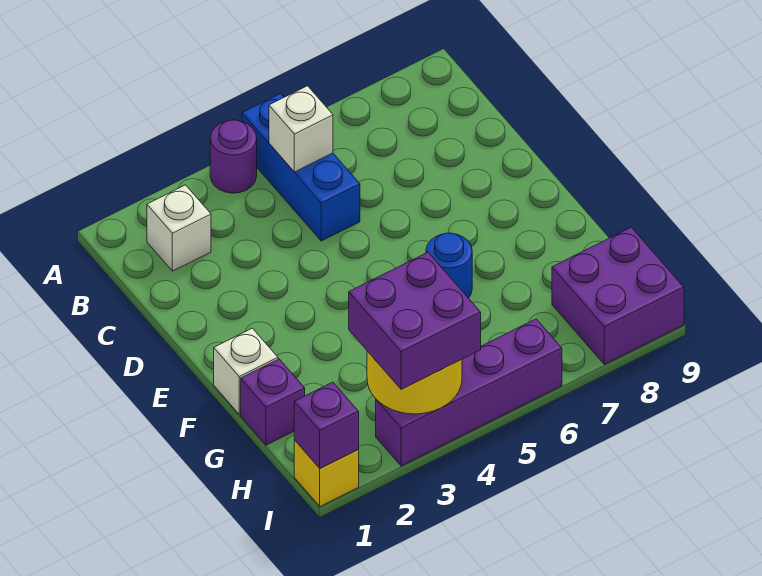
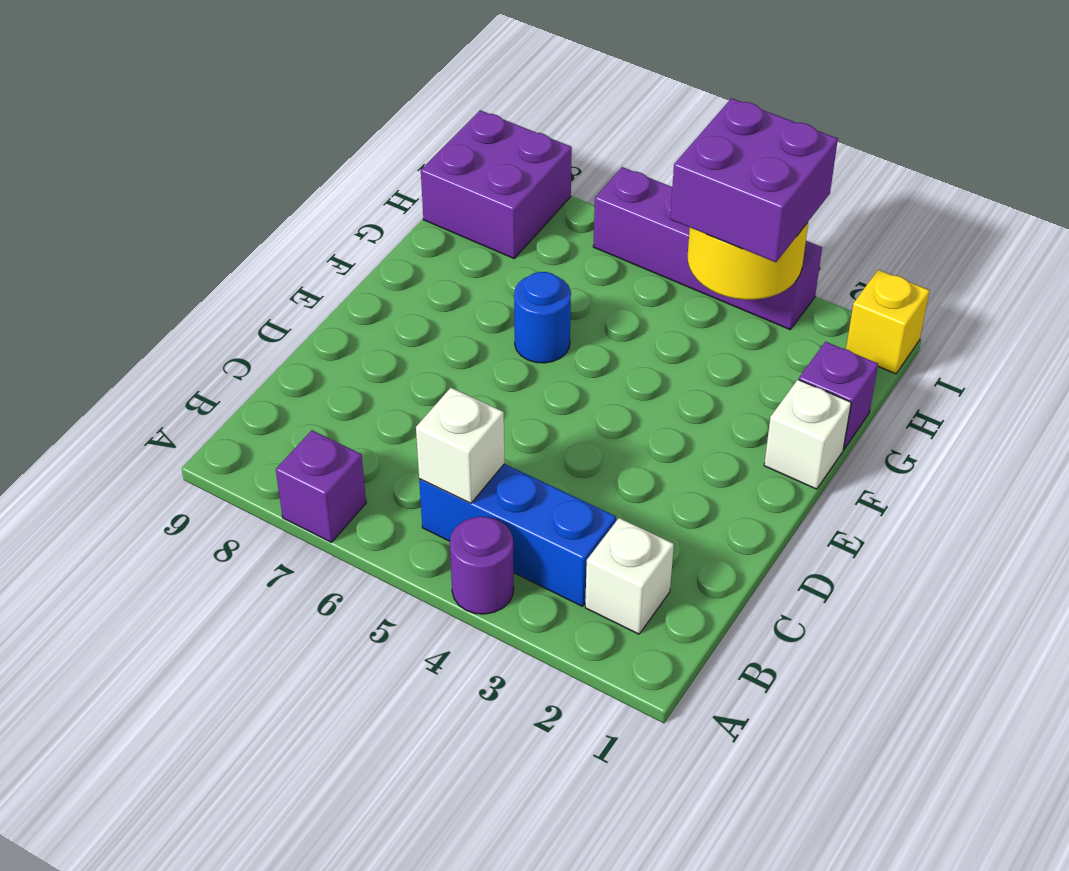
blue 1x3 brick [242,93,360,241] -> blue 1x3 brick turned to [419,464,616,606]
purple 1x1 brick [294,382,359,468] -> purple 1x1 brick moved to [276,430,366,542]

